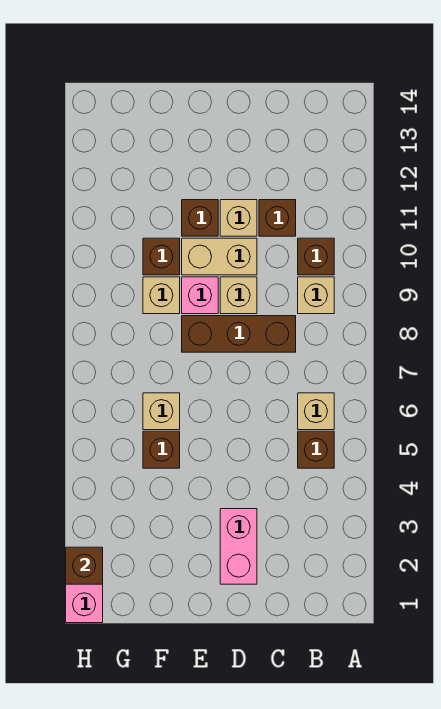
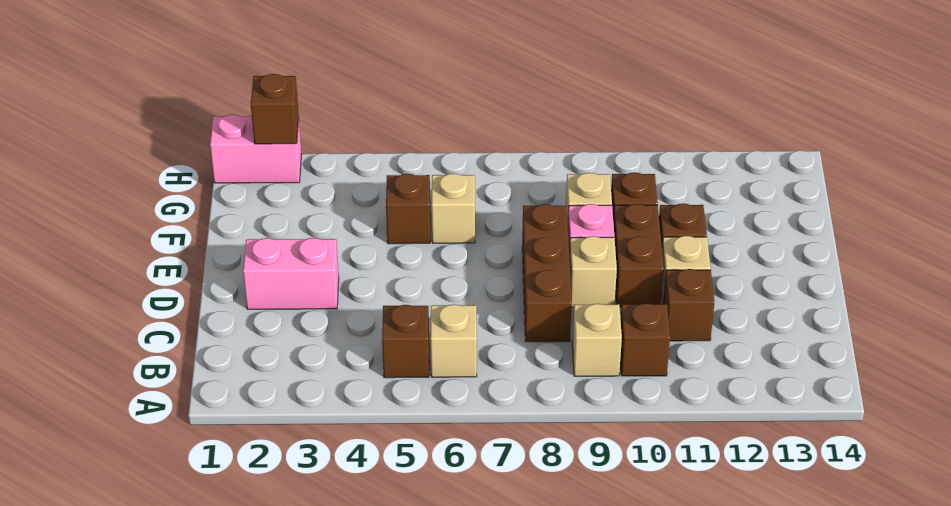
tan 1x2 brick [182,238,257,275] -> brown 1x2 brick [613,204,664,307]

